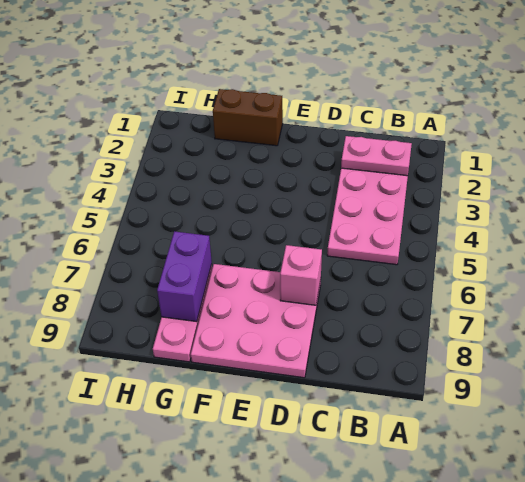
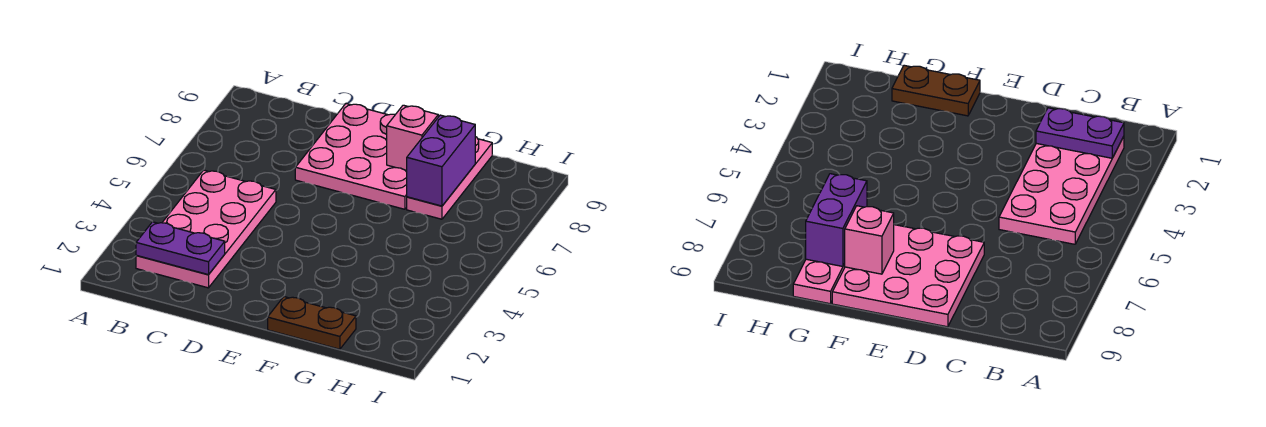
pink 1x2 plate [341,136,412,176] -> purple 1x2 plate [136,222,225,275]
pink 1x1 brick [280,245,322,305] -> pink 1x1 brick moved to [387,105,438,170]
brown 1x2 brick [213,89,283,146] -> brown 1x2 plate [268,297,356,349]

